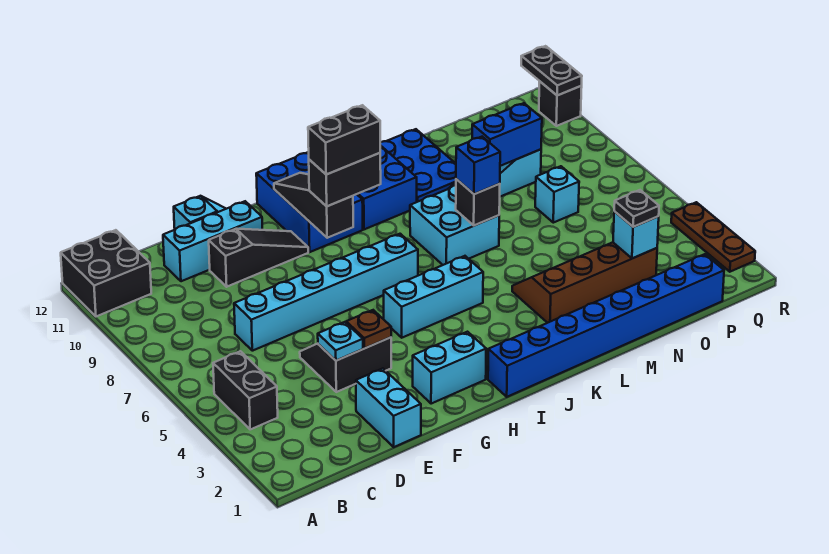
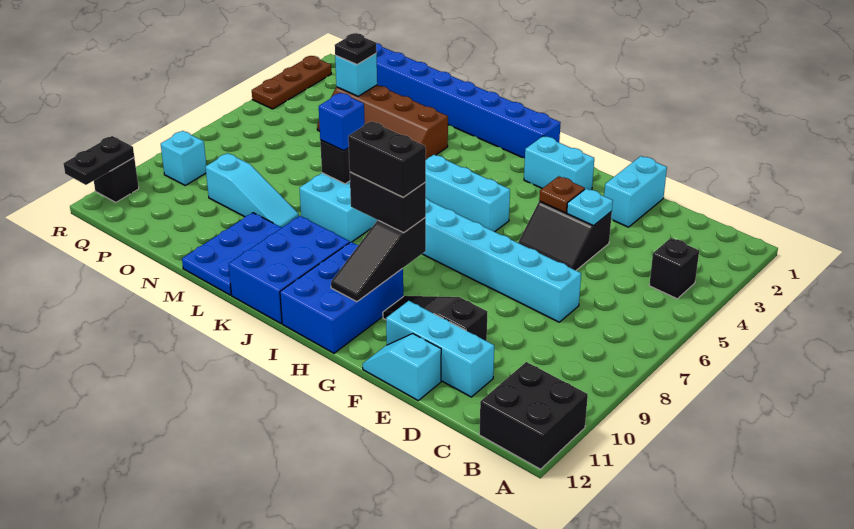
black 1x2 brick [213,351,278,429] -> black 1x1 brick [649,238,699,299]
blue 1x2 brick [472,103,542,166] -> none
cyan 1x1 brick [535,166,579,223] -> cyan 1x1 brick moved to [161,131,207,185]

